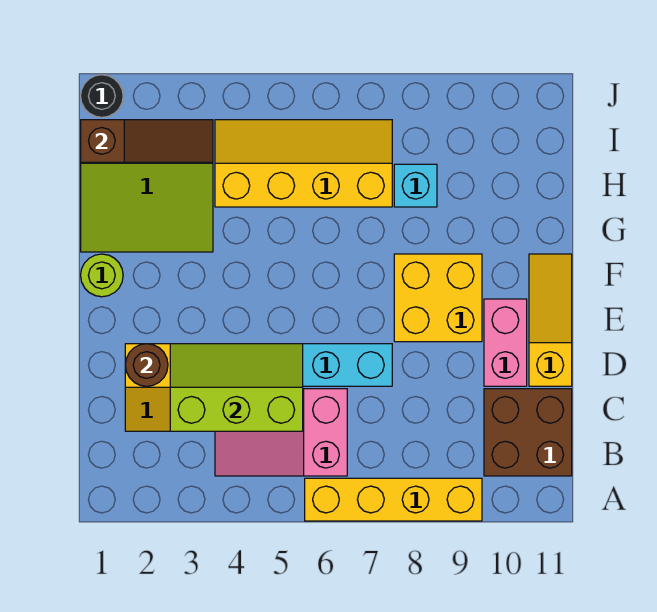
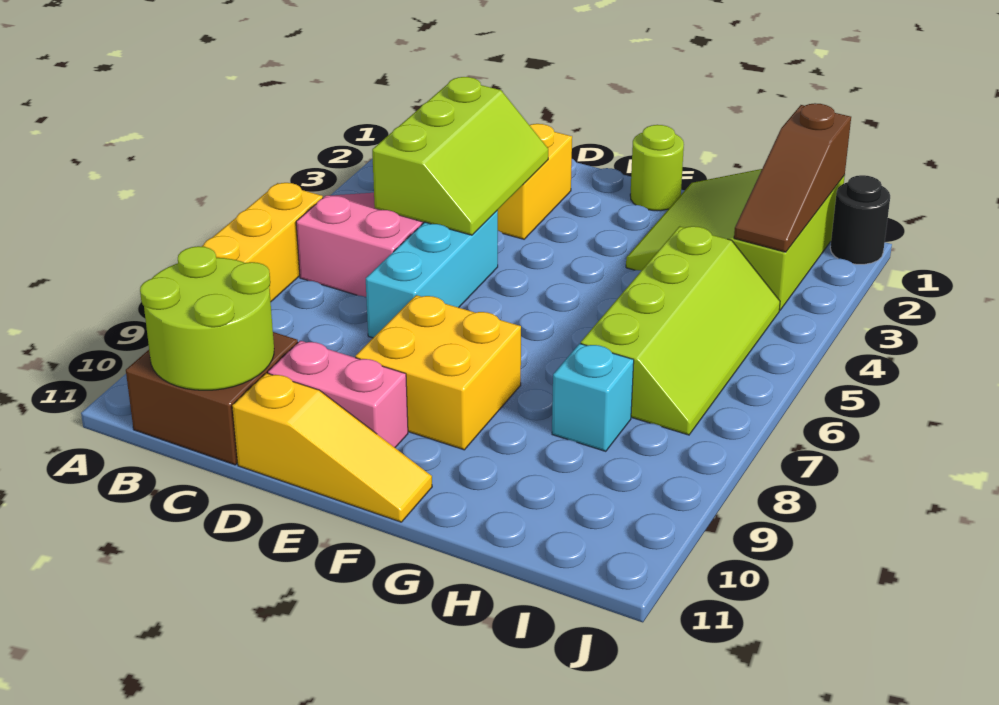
none -> lime 2x2 round brick [140,246,274,390]
brown 1x1 round brick [125,344,168,386] -> none
yellow 2x4 slope [215,120,392,207] -> lime 2x4 slope [581,226,780,435]

